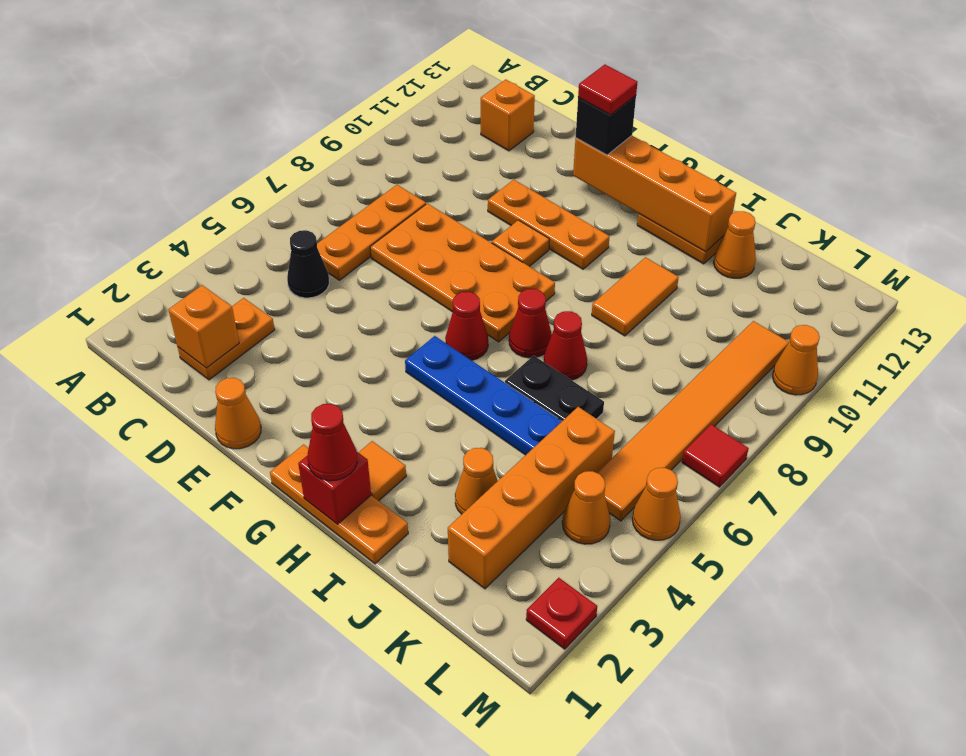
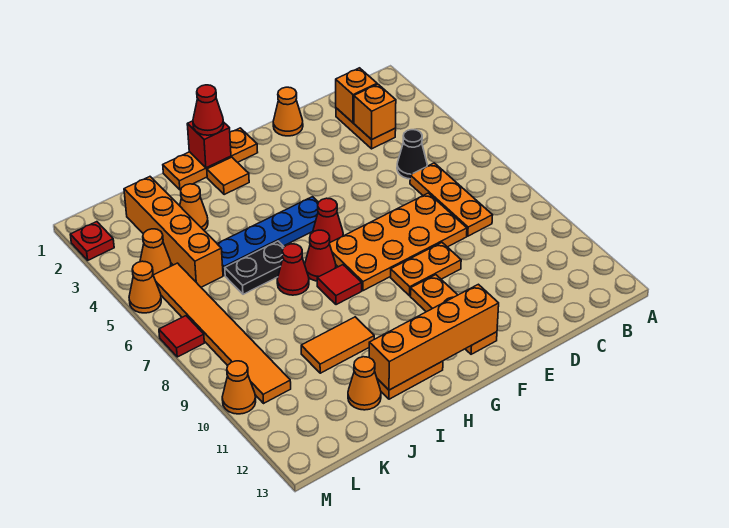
orange 1x1 brick [481,79,535,151] -> orange 1x1 brick moved to [354,84,396,140]
orange 1x3 plate [488,180,610,269] -> orange 1x3 plate turned to [410,275,497,354]
orange 1x1 plate [492,220,549,267] -> orange 1x2 plate [391,242,461,296]
black 1x1 brick [576,96,636,155] -> none
red 1x1 tile [578,65,637,115] -> red 1x1 tile moved to [317,265,362,305]
orange 1x2 tile [592,257,679,336] -> orange 1x2 tile turned to [301,317,374,373]

